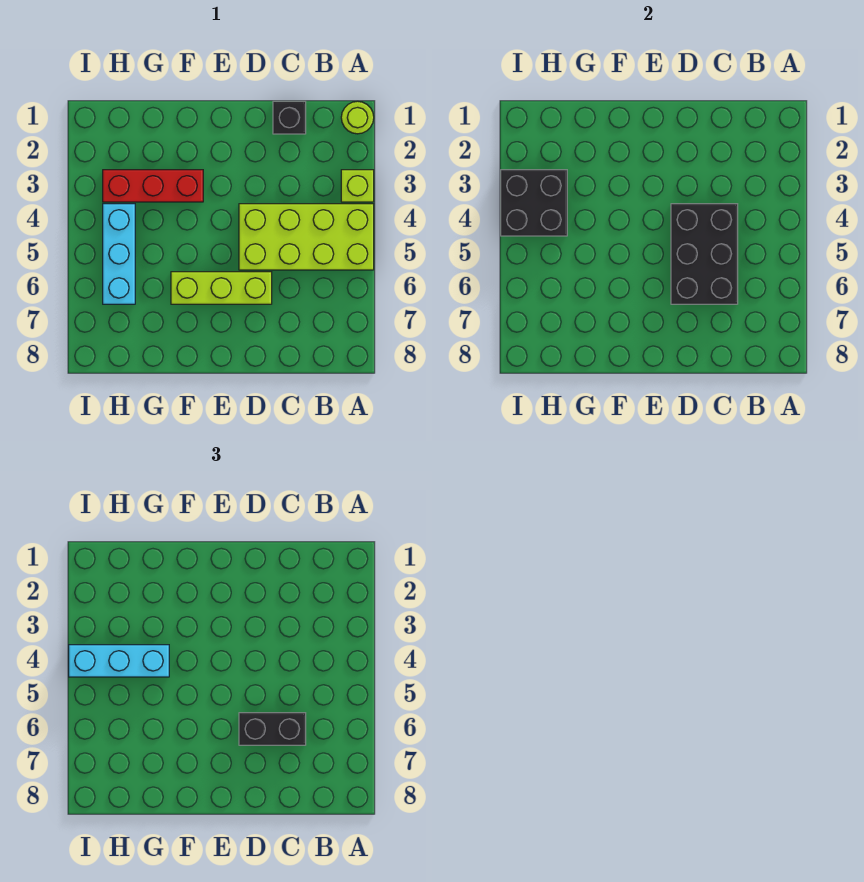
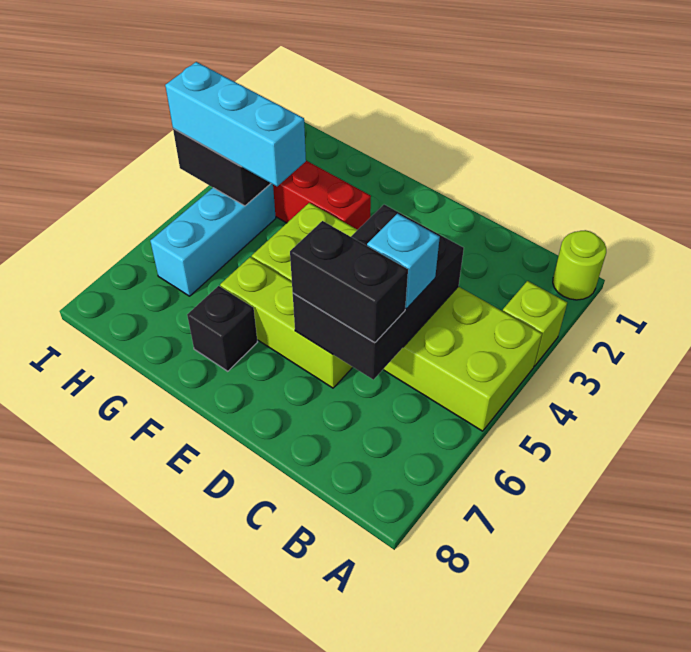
lime 2x4 brick [239,204,374,270] -> lime 2x6 brick [252,203,542,431]
black 1x1 brick [273,101,306,134] -> black 1x1 brick moved to [187,286,257,371]
none -> cyan 1x1 brick [367,214,440,309]

